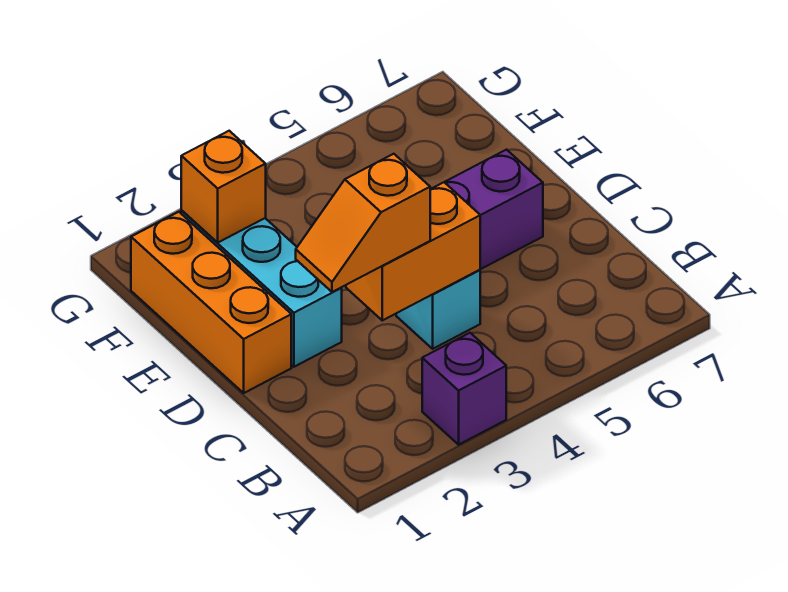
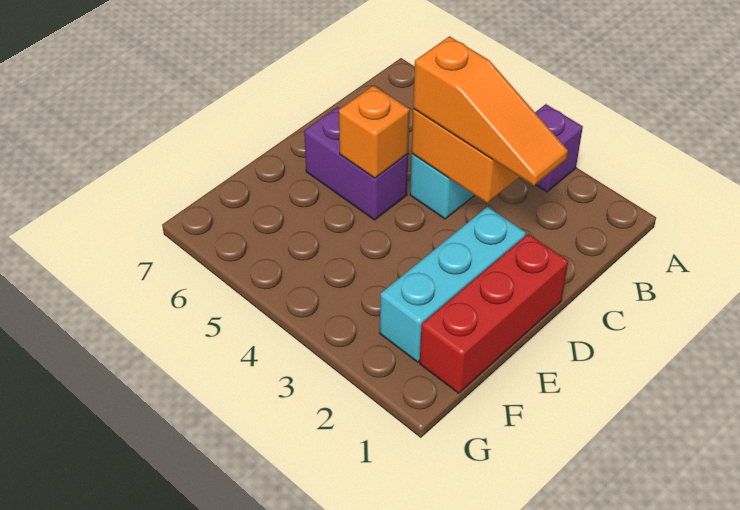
orange 1x2 slope [296,154,430,292] -> orange 1x3 slope [413,36,568,186]
orange 1x3 brick [131,212,291,393] -> red 1x3 brick [420,234,568,393]
orange 1x1 brick [181,131,266,242] -> orange 1x1 brick moved to [339,85,410,178]

